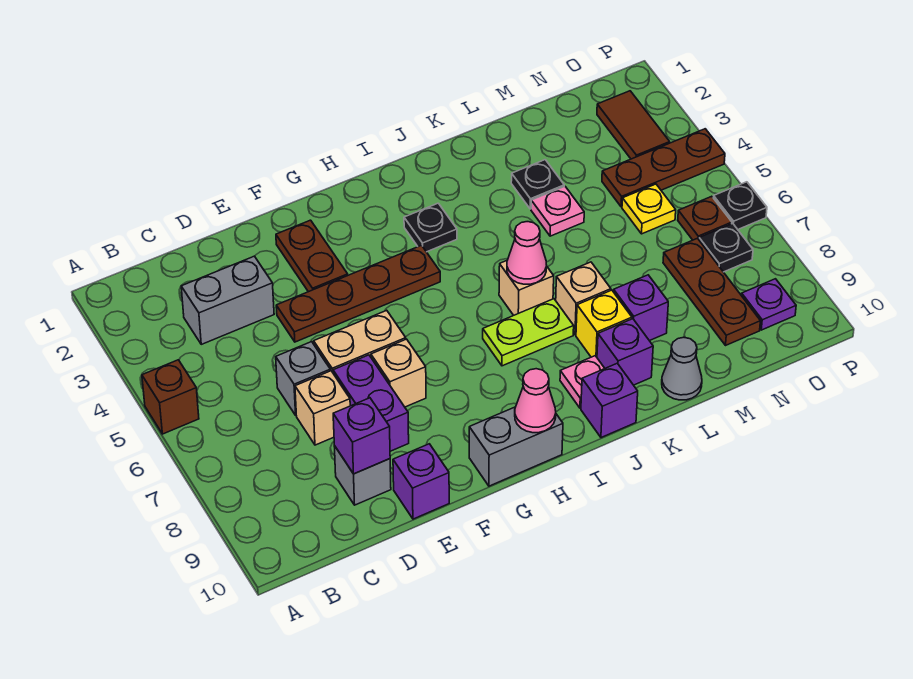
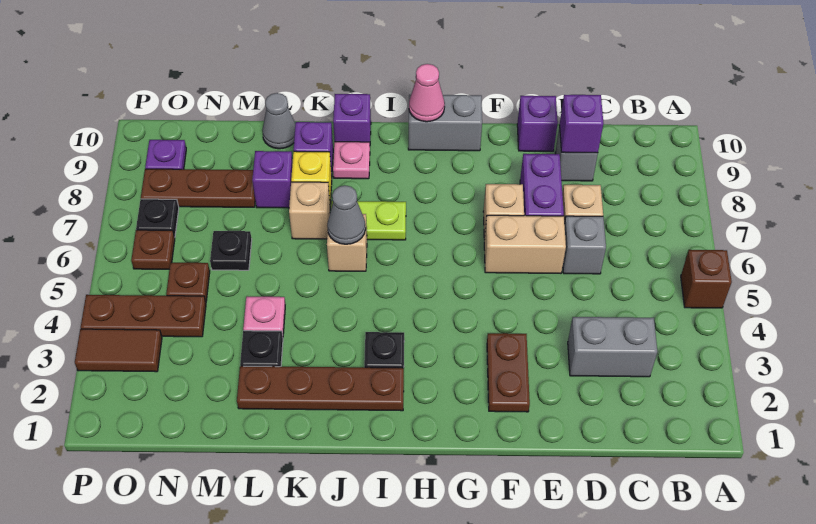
brown 1x4 plate [276,245,440,342] -> brown 1x4 plate moved to [237,366,404,411]
pink 1x1 cone [507,222,547,284] -> grey 1x1 cone [327,185,366,244]
yellow 1x1 plate [622,184,676,234] -> brown 1x1 plate [166,263,210,302]
brown 1x3 plate [663,238,760,345] -> brown 1x3 plate turned to [141,169,255,207]
brown 1x2 tile [597,91,670,159] -> brown 1x2 tile turned to [75,329,162,372]
black 1x1 plate [713,182,767,229] -> black 1x1 plate moved to [210,231,252,270]

